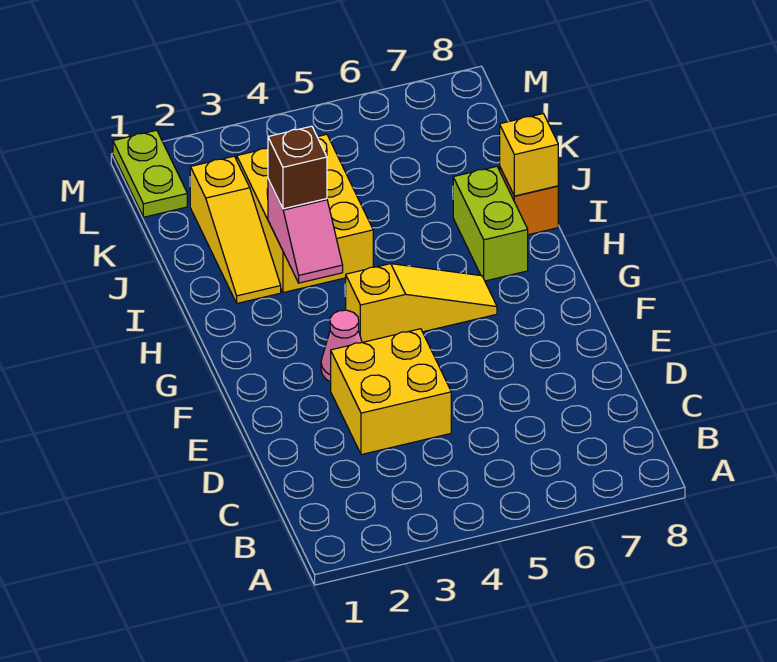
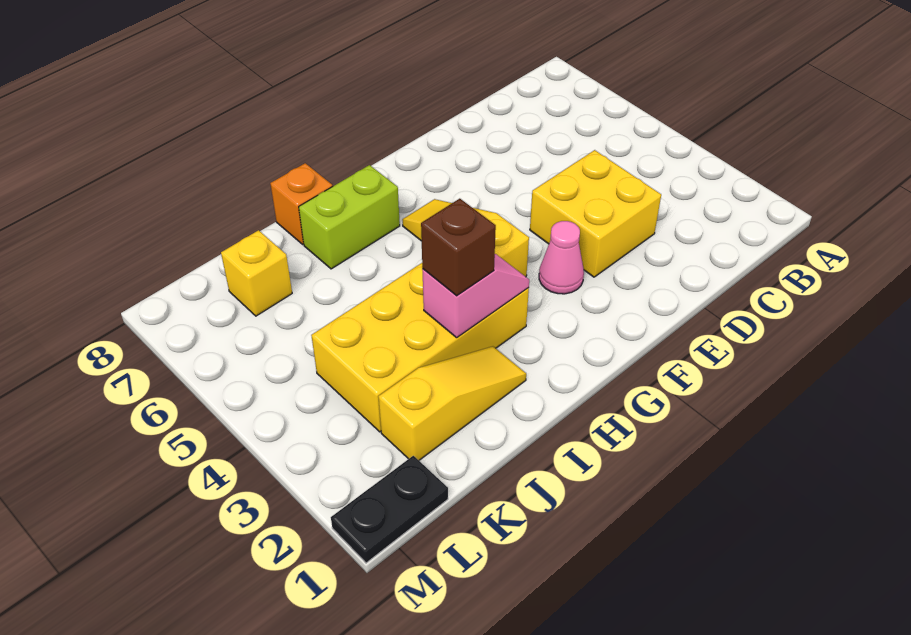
yellow 2x3 brick [237,134,373,293] -> yellow 2x4 brick [311,263,529,432]
yellow 1x1 brick [500,114,558,196] -> yellow 1x1 brick moved to [221,230,292,316]
lime 1x2 plate [113,130,187,217] -> black 1x2 plate [331,456,448,563]

